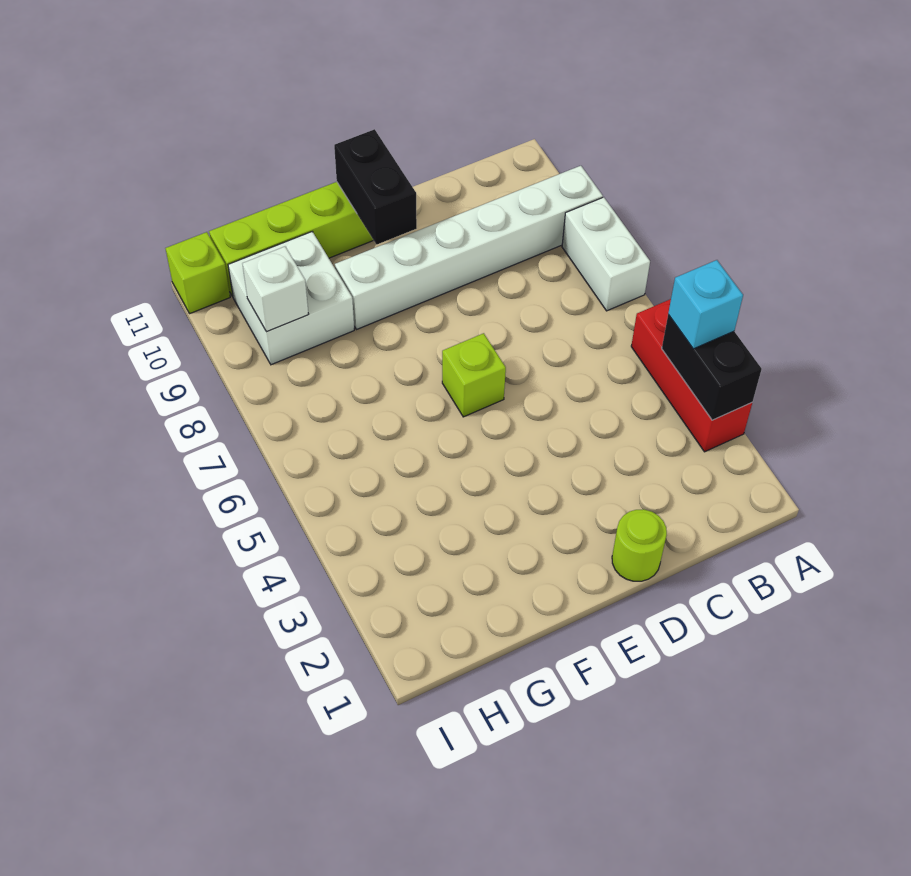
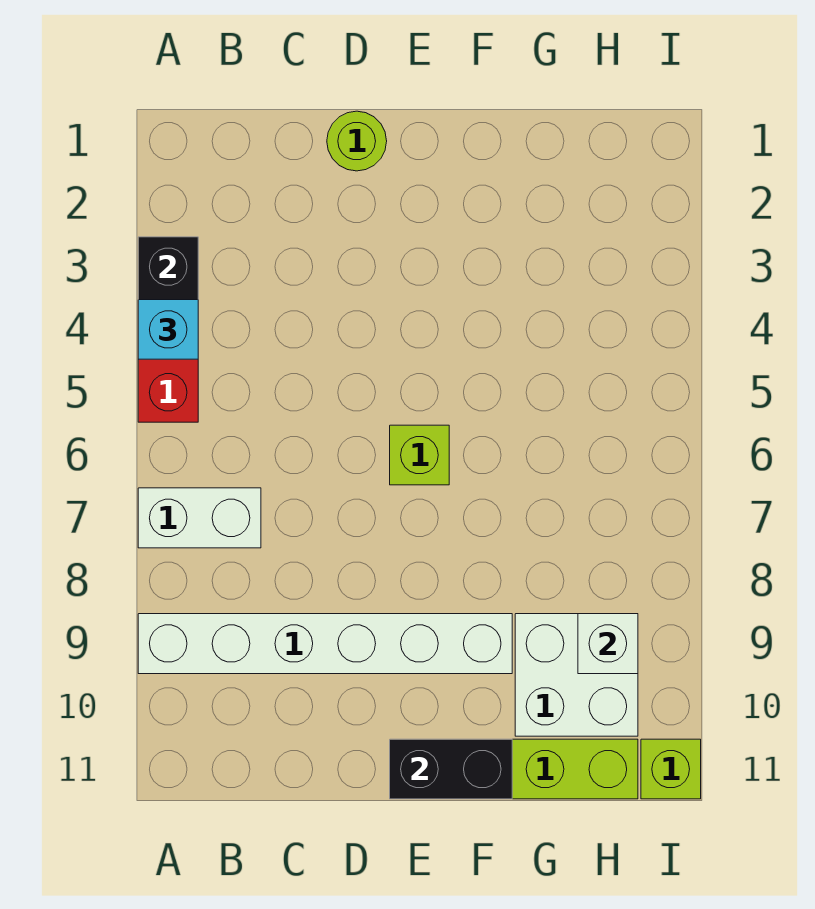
white 1x2 brick [562,197,650,311] -> white 1x2 brick turned to [138,488,261,548]
black 1x2 brick [334,129,417,245] -> black 1x2 brick turned to [390,739,512,799]

